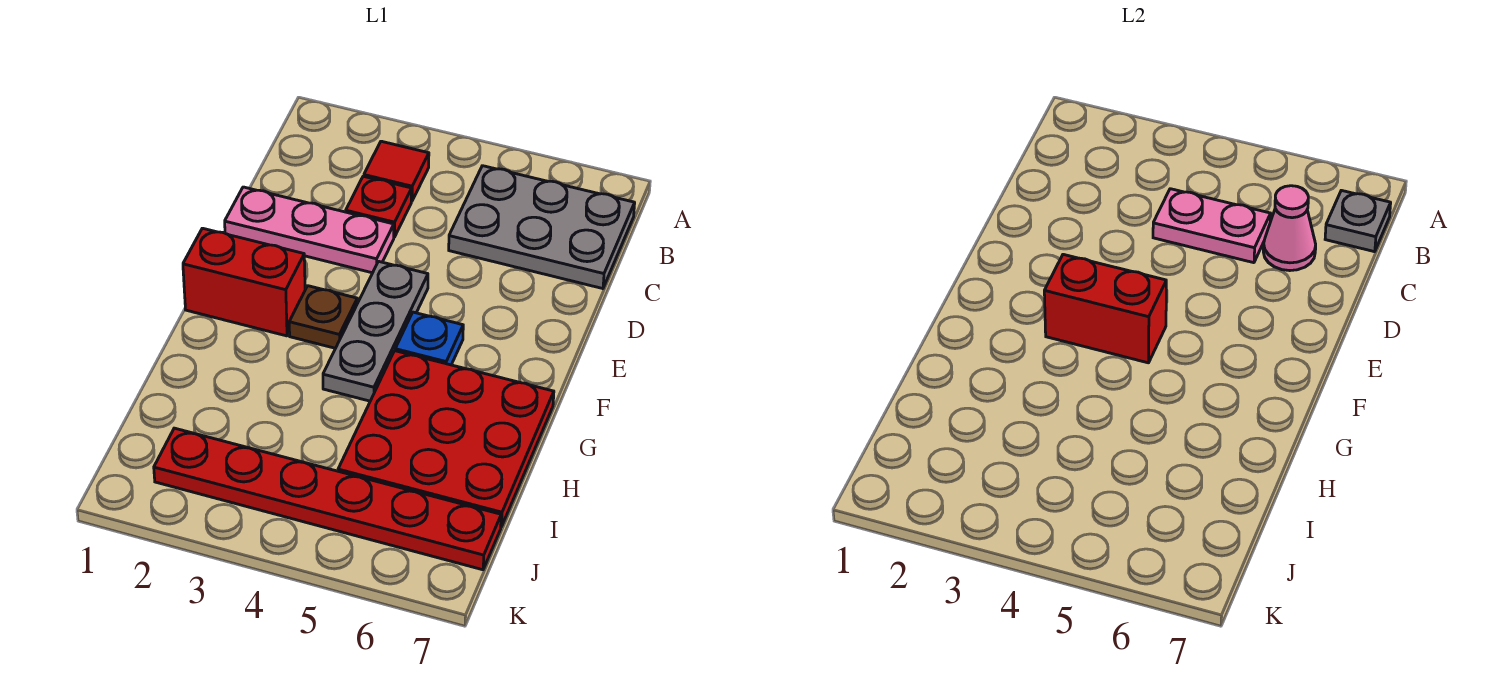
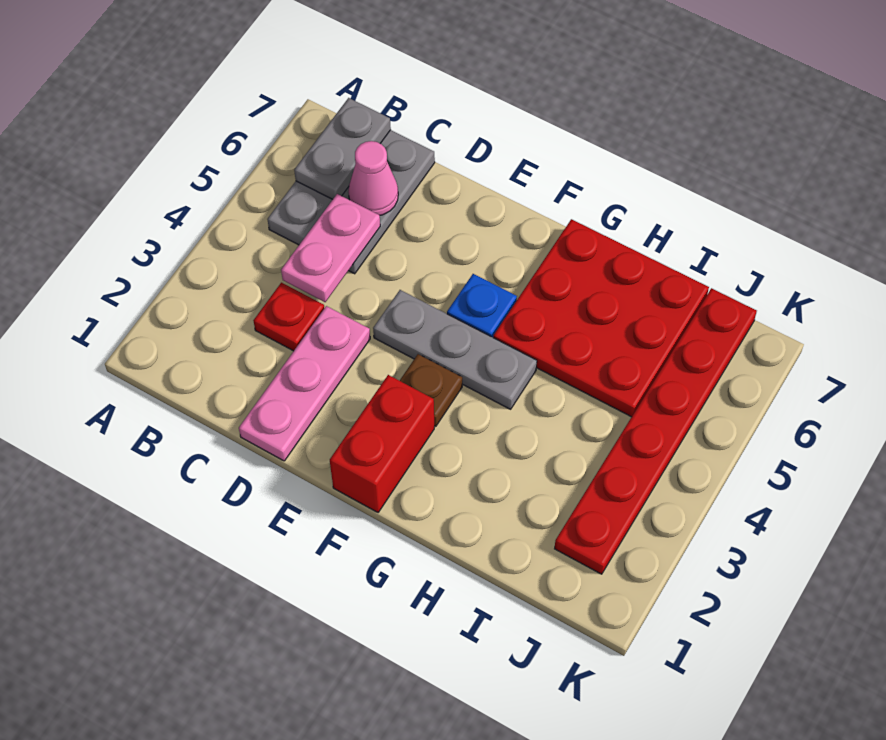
red 1x1 tile [364,141,429,201] -> none
grey 1x1 plate [1325,190,1391,252] -> grey 1x2 plate [294,98,391,199]
red 1x2 brick [1044,254,1166,363] -> none

